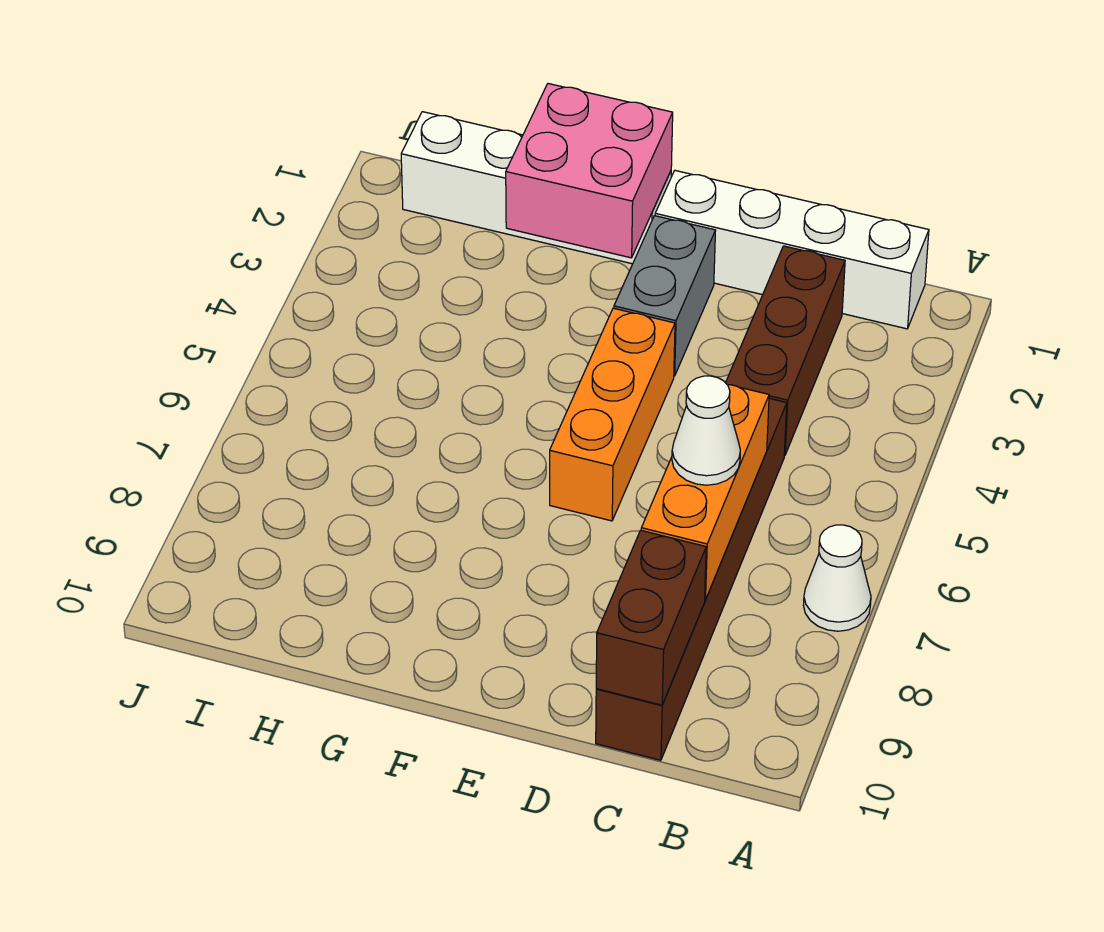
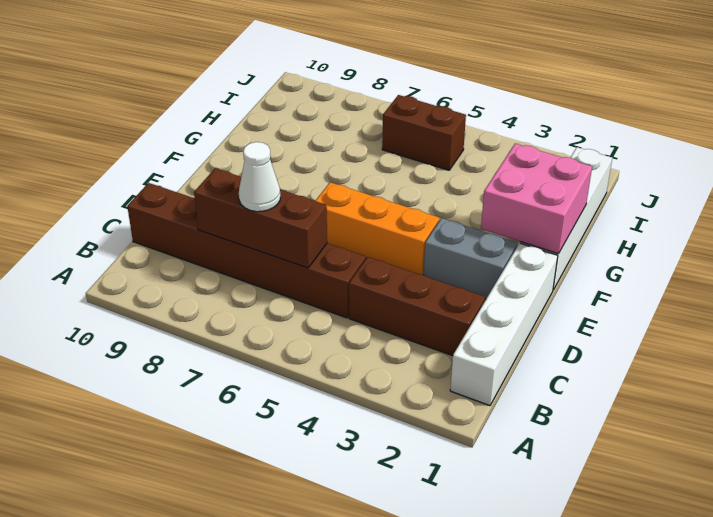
white 1x1 cone [803,525,871,631] -> none
orange 1x3 brick [641,385,769,600] -> brown 1x3 brick [194,168,327,268]
brown 1x2 brick [596,530,706,705] -> brown 1x2 brick moved to [382,95,466,170]

